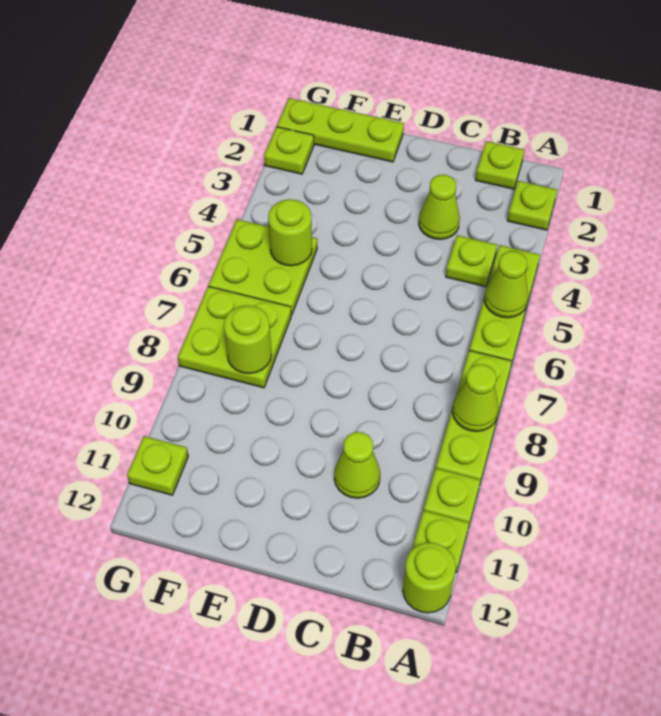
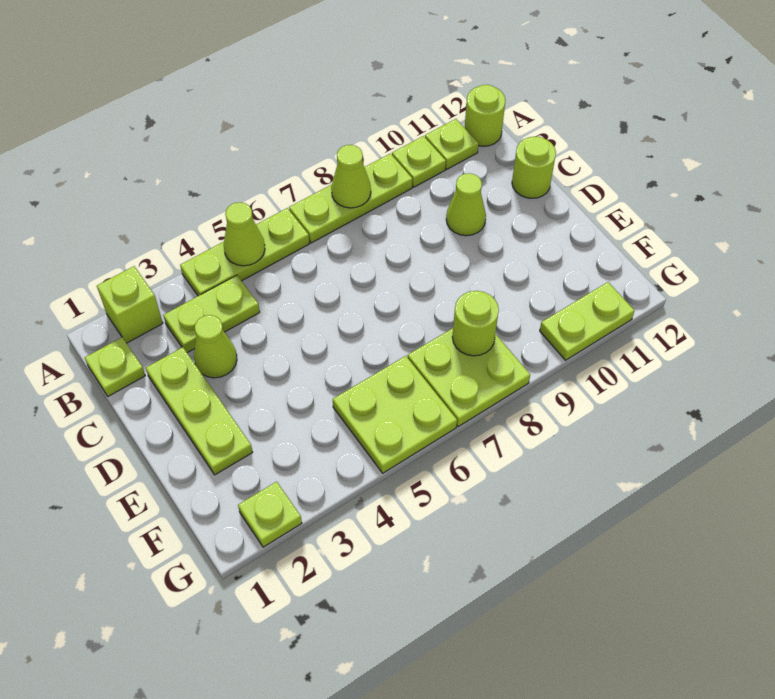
lime 1x1 plate [507,181,557,230] -> lime 1x1 brick [97,266,163,343]
lime 1x1 plate [446,235,497,287] -> lime 1x2 plate [163,275,260,353]
lime 1x3 plate [277,98,404,162] -> lime 1x3 plate moved to [146,347,253,475]
lime 1x1 round brick [268,199,312,266] -> lime 1x1 round brick moved to [512,136,556,198]
lime 1x1 plate [127,436,188,495] -> lime 1x2 plate [540,282,634,360]

